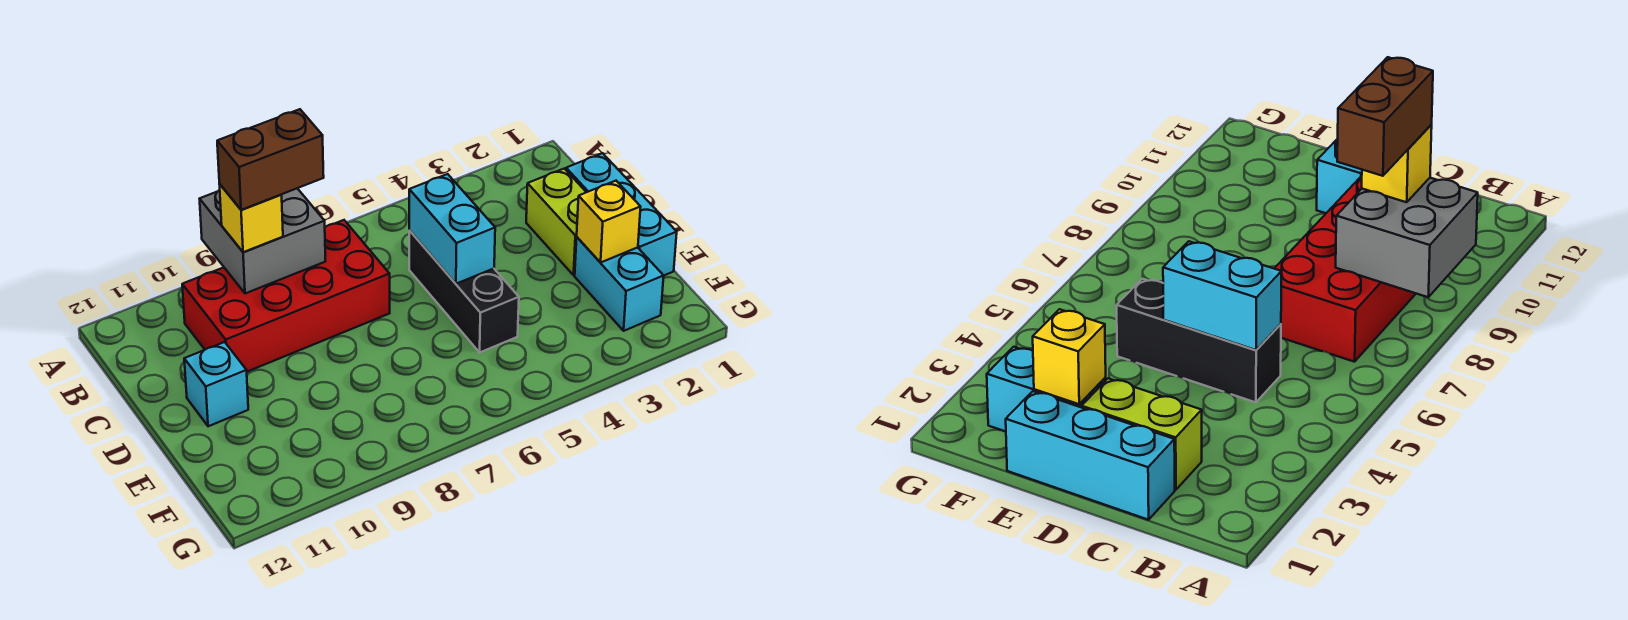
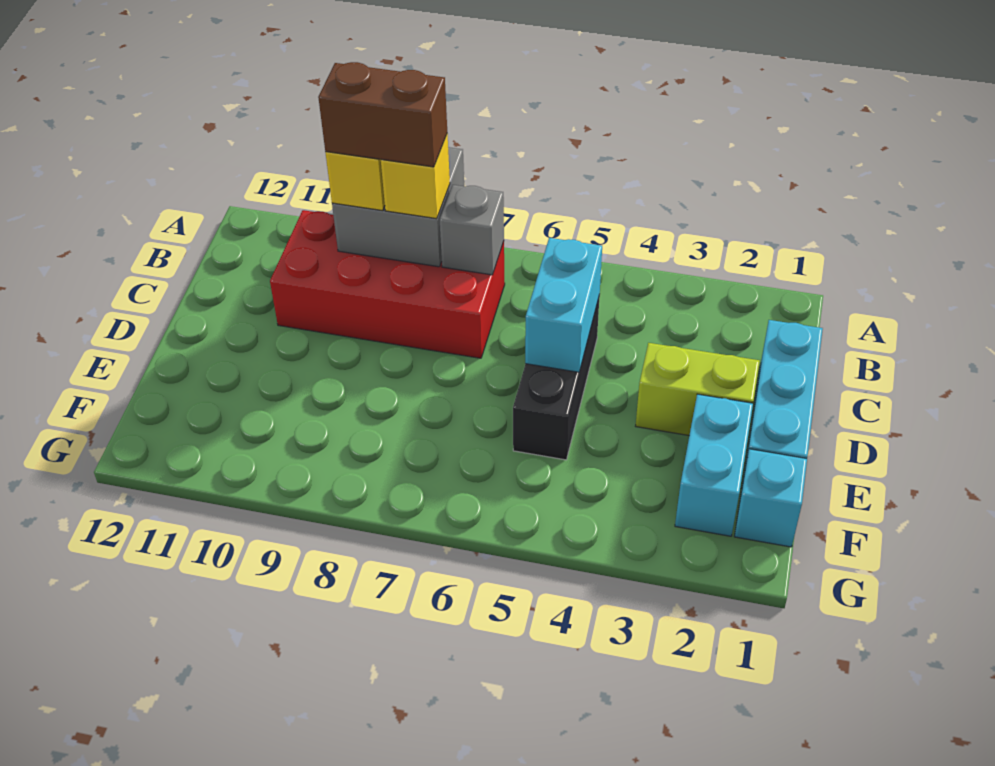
none -> grey 1x1 brick [440,185,504,275]
lime 1x2 brick [526,169,586,275] -> lime 1x2 brick turned to [636,343,760,435]
cyan 1x1 brick [184,342,248,426] -> cyan 1x1 brick moved to [734,449,807,547]
yellow 1x1 brick [577,181,641,263] -> yellow 1x1 brick moved to [381,134,450,219]

